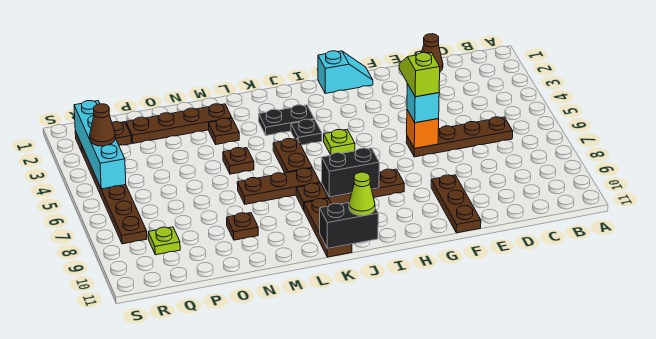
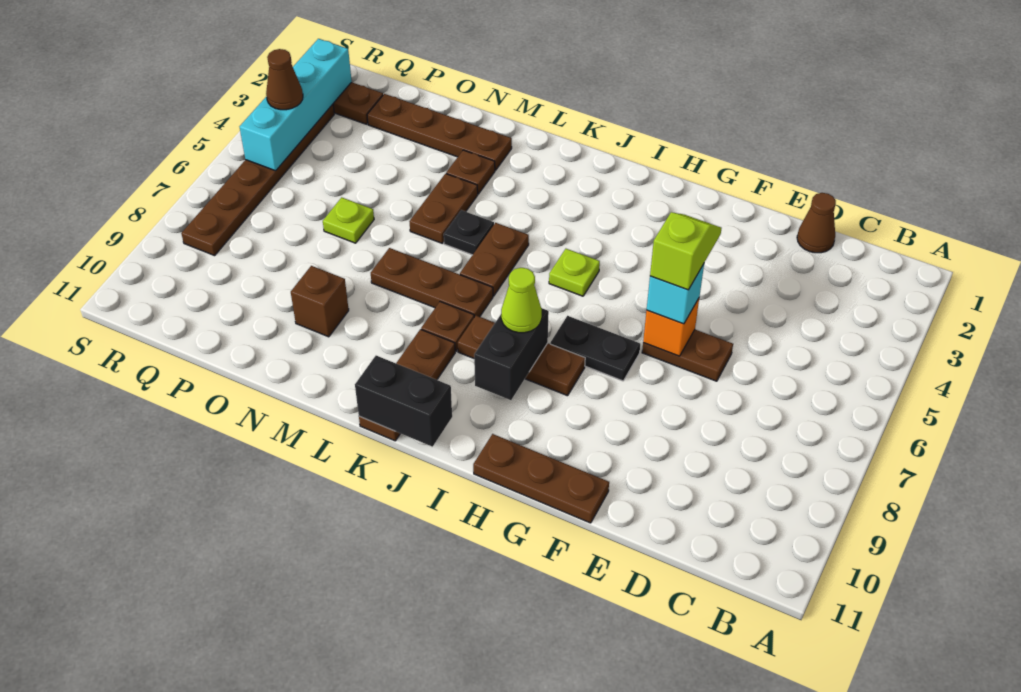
brown 1x4 plate [406,117,513,157] -> brown 1x2 plate [642,330,733,381]
brown 1x3 plate [431,175,481,233] -> brown 1x3 plate turned to [473,434,609,523]
cyan 1x2 slope [318,51,373,93] -> none
black 1x2 brick [322,148,379,197] -> black 1x2 brick turned to [474,308,549,400]
black 1x2 plate [259,105,314,135] -> black 1x2 plate moved to [550,316,640,381]
black 1x1 plate [291,119,322,145] -> black 1x1 plate moved to [444,210,494,255]
lime 1x1 cone [349,172,375,216] -> lime 1x1 cone moved to [501,268,542,333]
brown 1x1 plate [223,147,254,174] -> brown 1x2 plate [409,174,478,244]
brown 1x1 plate [227,213,258,240] -> brown 1x1 brick [291,266,349,337]
lime 1x1 plate [148,227,180,255] -> lime 1x1 plate moved to [323,197,374,243]

